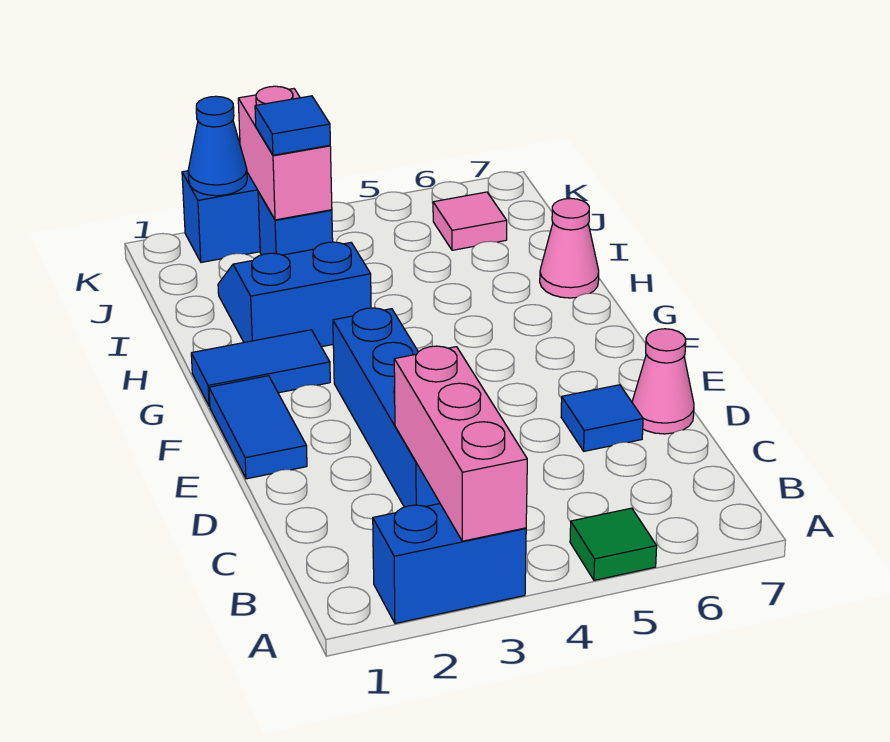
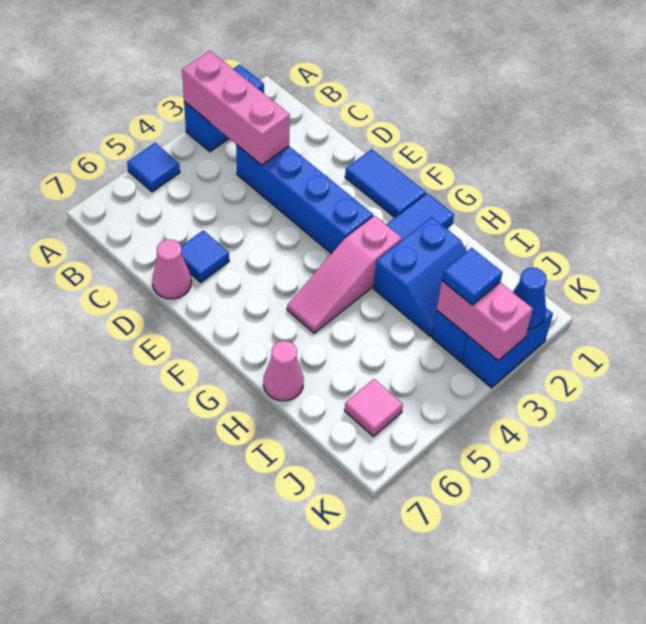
green 1x1 tile [570,508,657,580] -> blue 1x1 tile [127,143,180,192]
none -> pink 1x3 slope [287,216,402,333]

